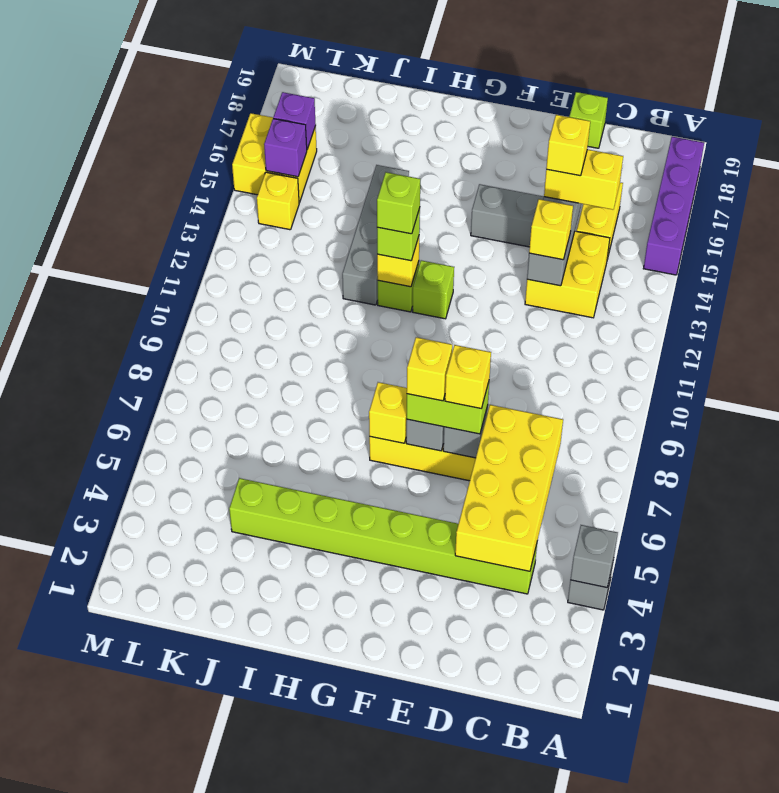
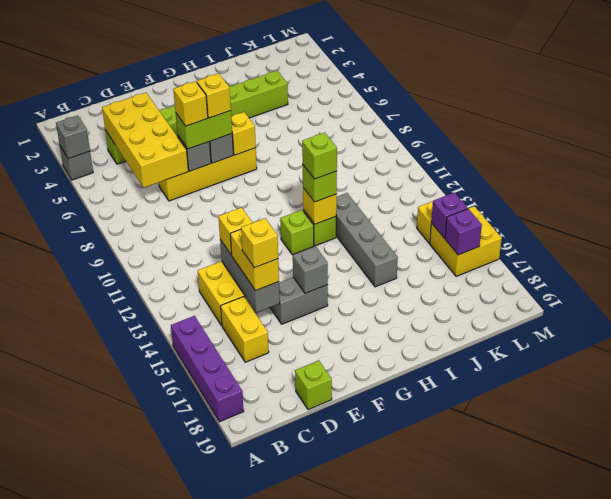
yellow 1x2 brick [544,149,623,210] -> yellow 1x2 brick turned to [230,229,279,291]
none -> grey 1x1 brick [293,246,328,293]

